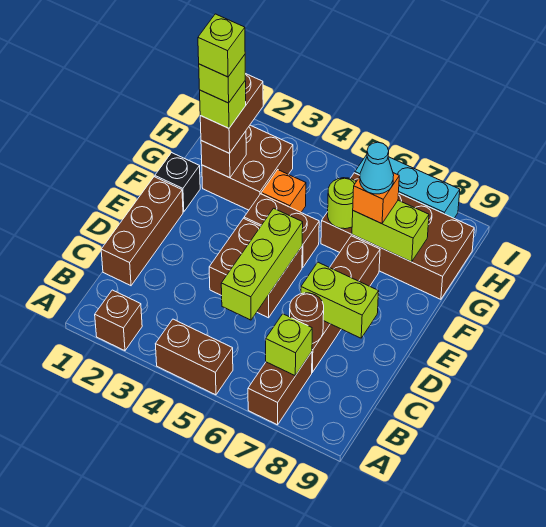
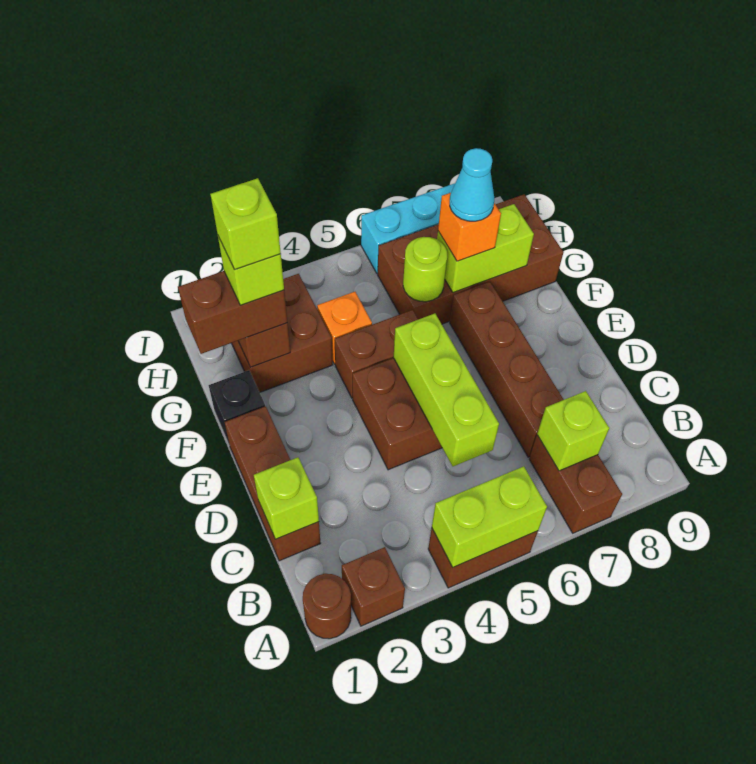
brown 1x1 round brick [290,293,324,344] -> brown 1x1 round brick moved to [303,574,351,639]
lime 1x2 brick [301,262,379,338] -> lime 1x2 brick moved to [432,466,547,567]
brown 1x2 brick [200,73,263,153] -> brown 1x2 brick turned to [178,271,287,354]
lime 1x1 brick [198,14,245,77] -> lime 1x1 brick moved to [254,457,319,539]

